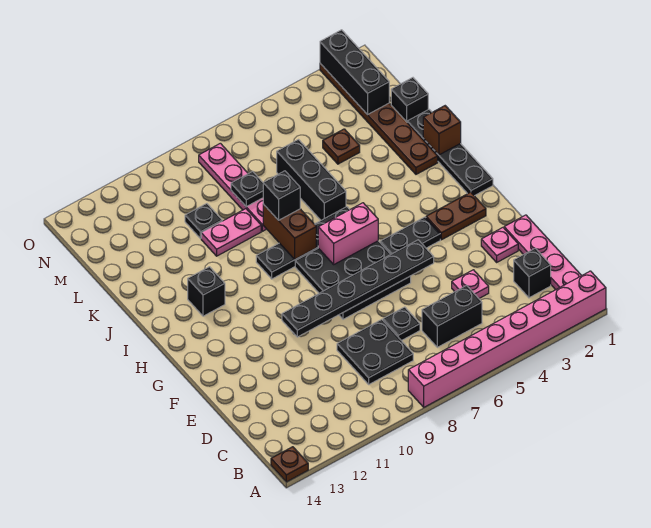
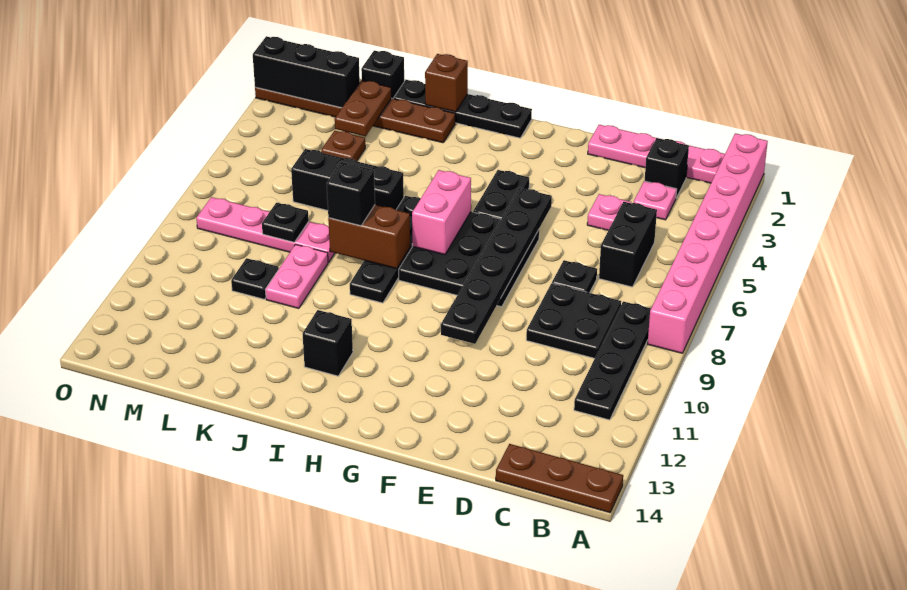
brown 1x1 plate [271,447,308,482] -> brown 1x3 plate [496,444,623,513]
none -> black 1x4 plate [574,301,651,420]
pink 1x1 plate [481,228,518,262] -> pink 1x1 plate moved to [634,181,677,220]
brown 1x2 plate [426,192,486,240] -> brown 1x2 plate moved to [335,80,392,136]

